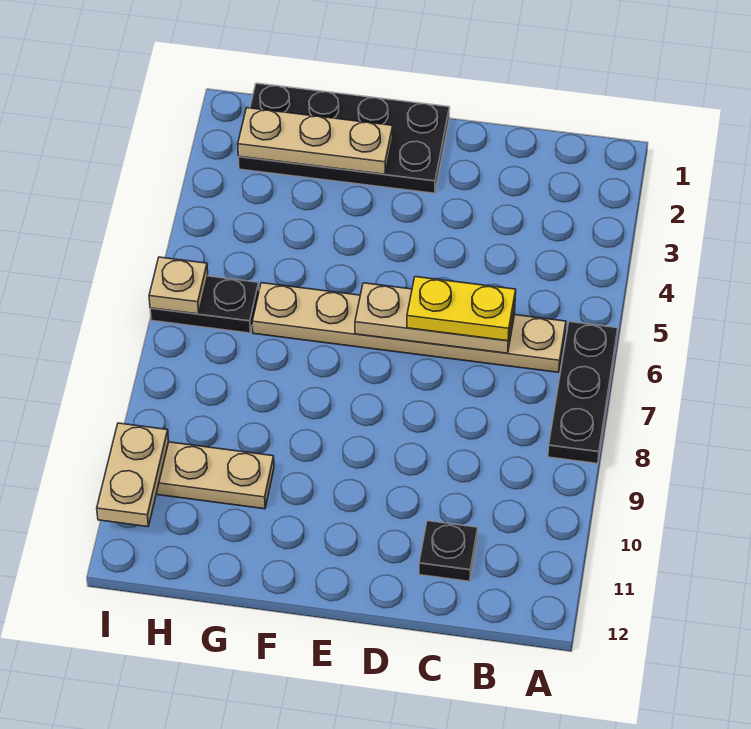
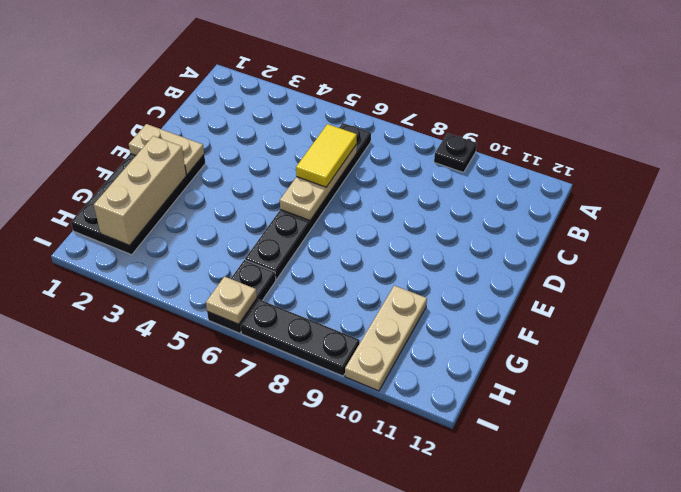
black 1x3 plate [548,322,618,464] -> black 1x3 plate moved to [241,299,360,376]
tan 1x6 plate [252,283,566,372] -> black 1x6 plate [245,123,371,280]
yellow 1x2 plate [407,277,516,341] -> yellow 1x2 tile [296,124,357,187]
black 1x1 plate [419,521,478,581] -> black 1x1 plate moved to [434,133,477,173]
tan 1x3 plate [238,108,393,174] -> tan 1x3 brick [94,136,186,245]
tan 1x2 plate [97,423,169,527] -> tan 1x2 plate moved to [129,124,204,175]

